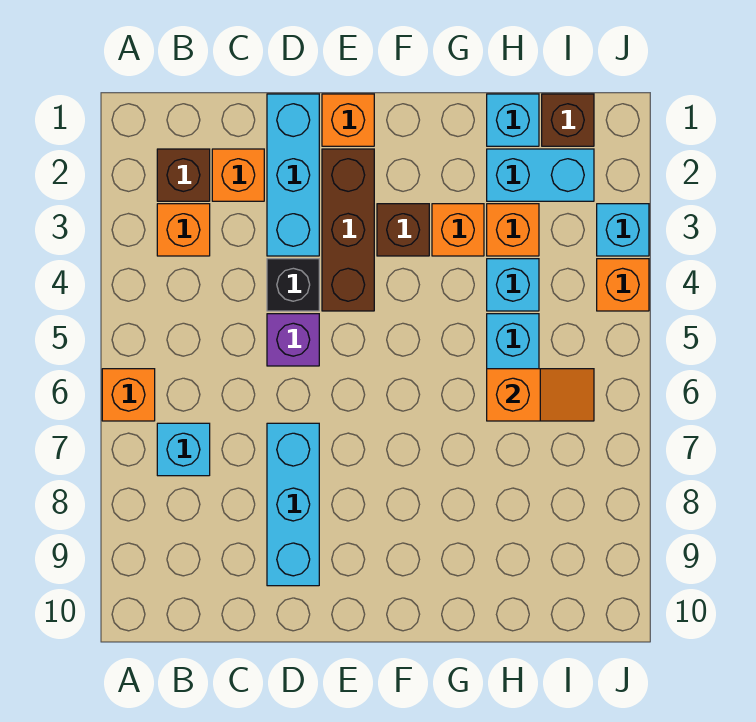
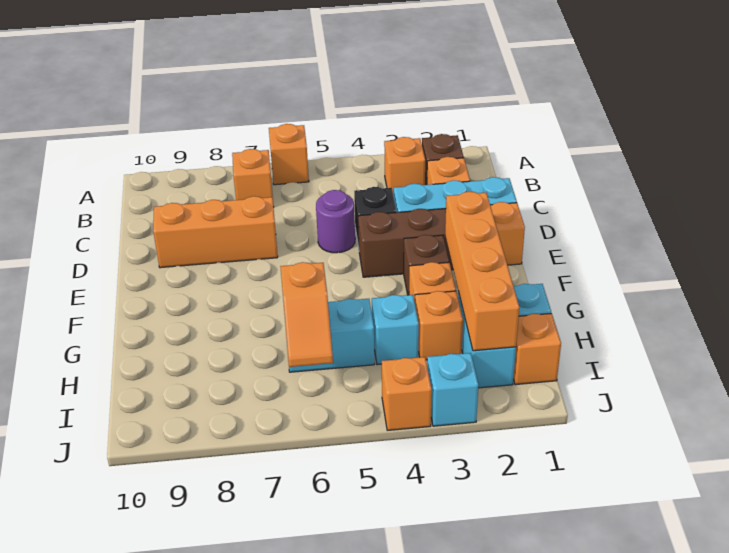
cyan 1x1 brick [157,423,210,476] -> orange 1x1 brick [232,149,273,200]
purple 1x1 brick [267,314,319,366] -> purple 1x1 round brick [316,190,355,253]
cyan 1x3 brick [267,423,319,586] -> orange 1x3 brick [153,196,278,268]
none -> orange 1x4 brick [445,192,519,351]
brown 1x1 brick [542,94,594,146] -> orange 1x1 brick [513,313,561,385]

